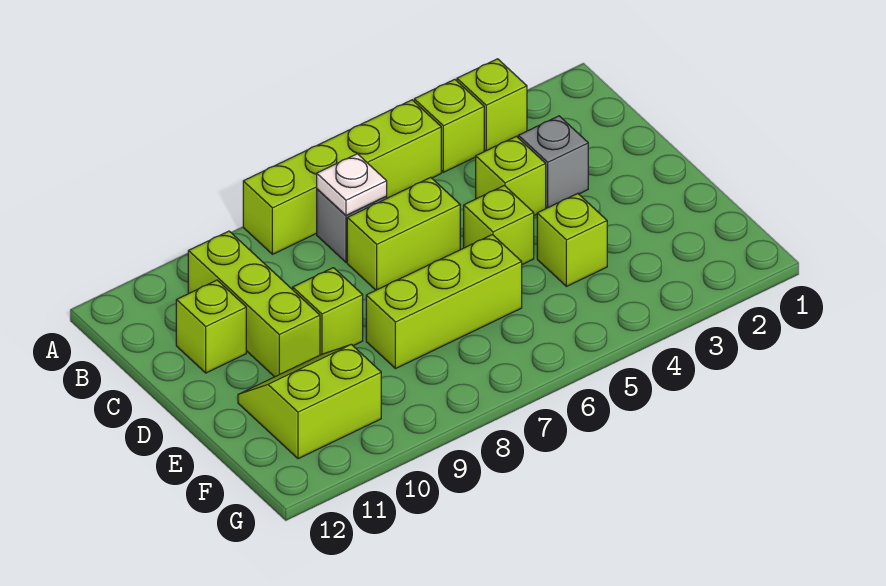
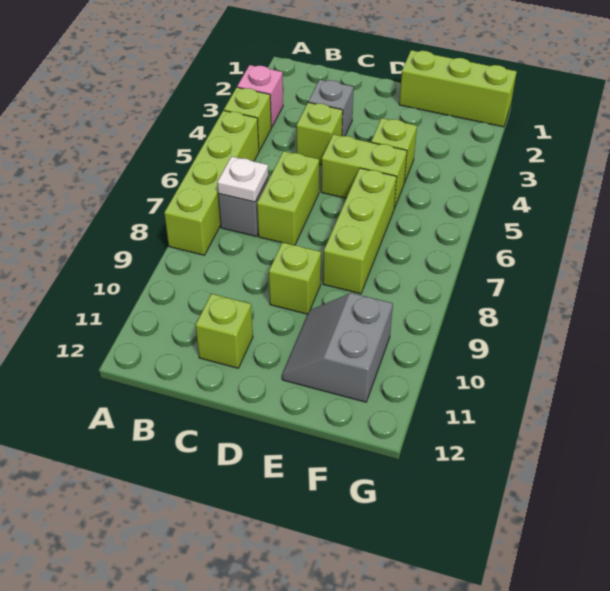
lime 1x1 brick [457,59,527,151] -> pink 1x1 brick [237,65,283,128]
lime 1x3 brick [188,231,320,377] -> lime 1x3 brick moved to [399,50,517,127]
lime 1x1 brick [464,185,534,264] -> lime 1x2 brick [321,134,407,209]
lime 2x2 slope [238,344,381,459] -> grey 2x2 slope [282,293,393,402]

